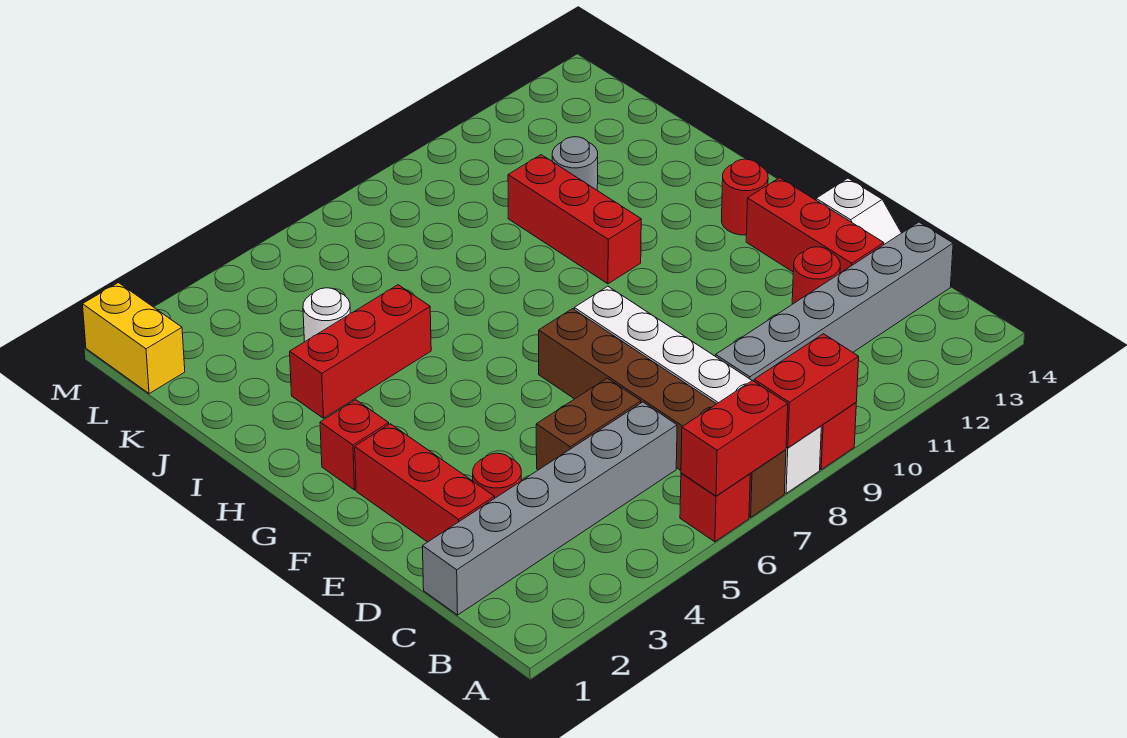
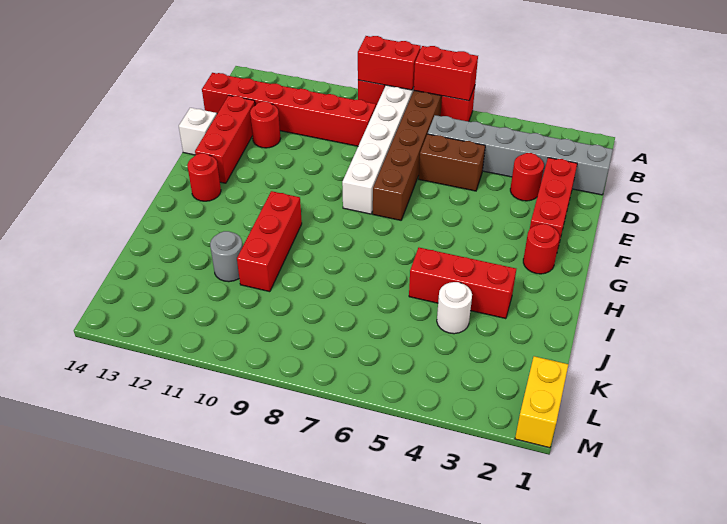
grey 1x6 brick [716,222,953,381] -> red 1x6 brick [202,73,376,146]
red 1x1 brick [320,400,389,490] -> red 1x1 round brick [523,224,559,274]

